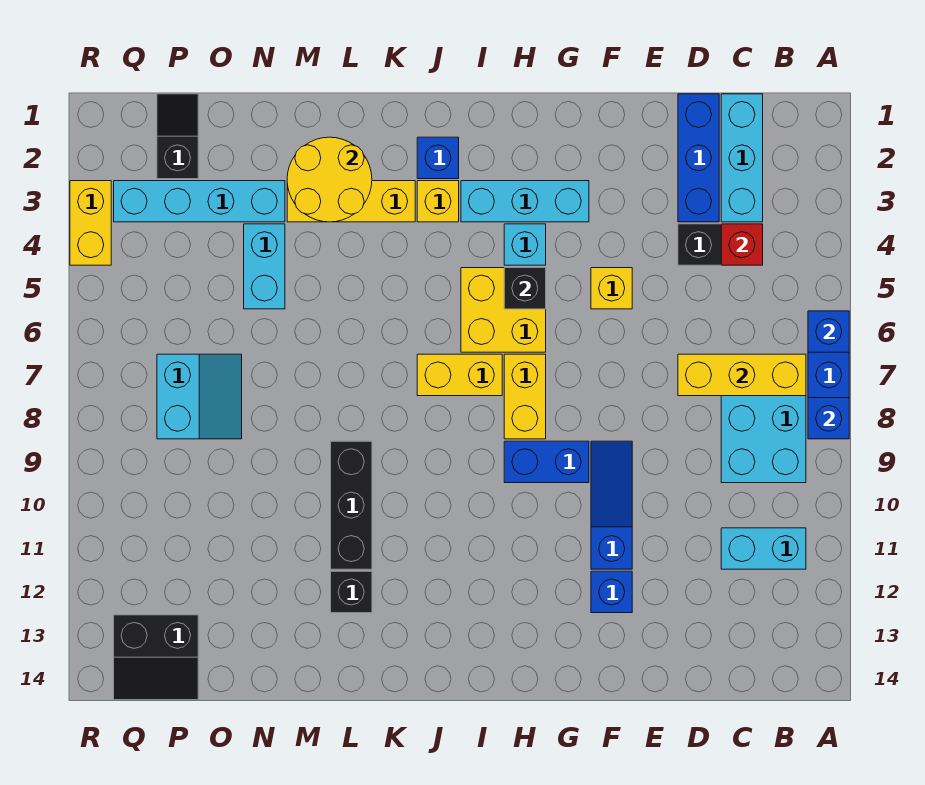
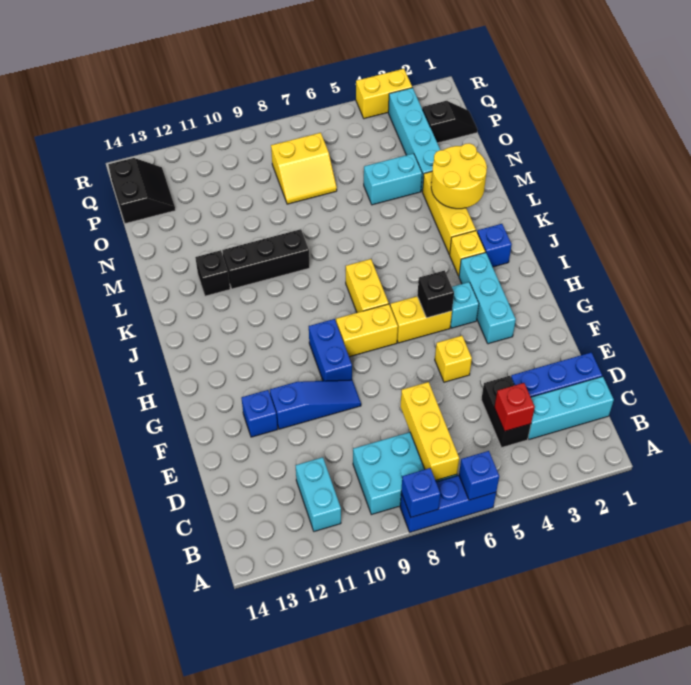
yellow 2x2 brick [461,268,546,352] -> yellow 1x2 brick [390,296,452,343]
cyan 2x2 slope [157,354,242,439] -> yellow 2x2 slope [271,133,337,204]
black 2x2 slope [114,615,198,700] -> black 2x2 slope turned to [108,158,175,224]

